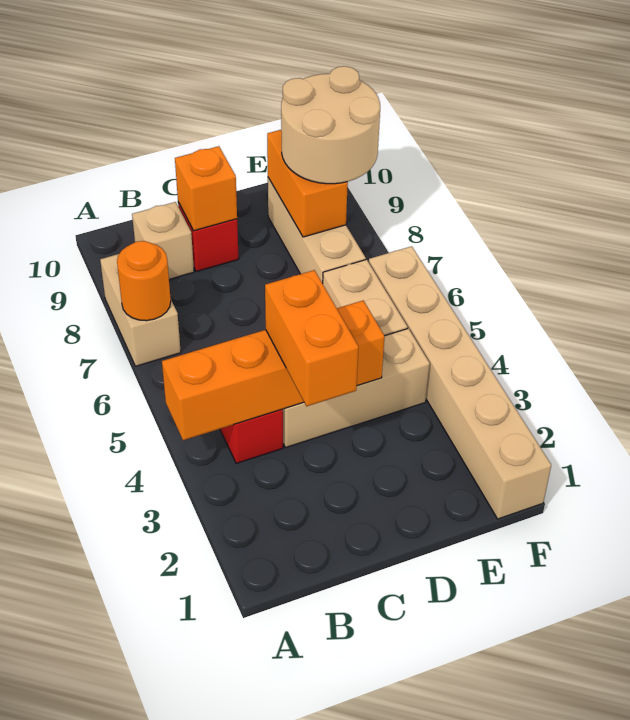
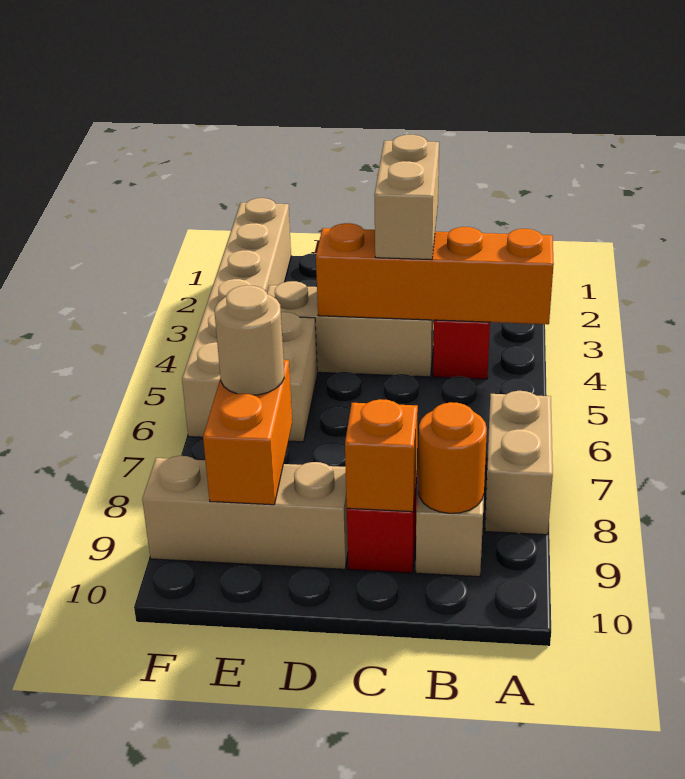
orange 1x1 round brick [117,241,171,321] -> orange 1x1 round brick moved to [418,402,487,513]
orange 1x2 brick [265,270,359,406] -> tan 1x2 brick [374,135,439,260]
tan 1x3 brick [268,178,366,284] -> tan 1x3 brick turned to [142,456,348,569]
tan 2x2 round brick [281,66,380,184] -> tan 1x1 round brick [215,285,284,395]

